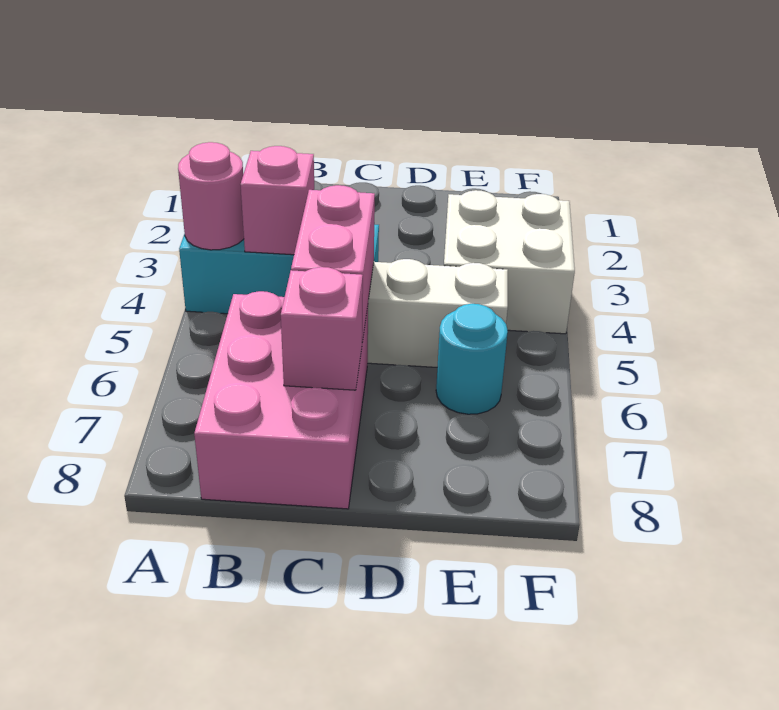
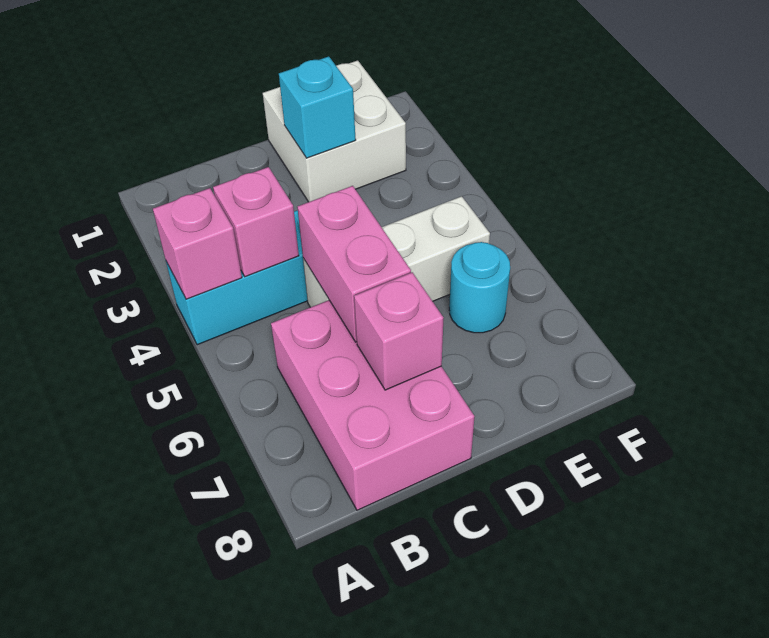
pink 1x1 round brick [178,142,244,250] -> pink 1x1 brick [153,188,242,299]
none -> cyan 1x1 brick [279,56,356,158]
white 2x2 brick [444,190,575,334] -> white 2x2 brick moved to [263,60,406,202]

